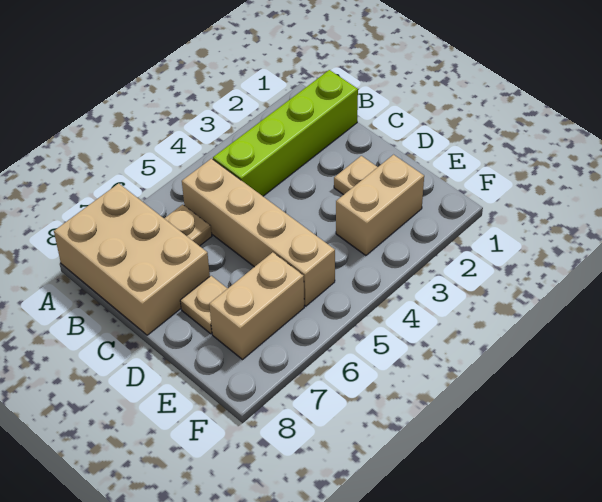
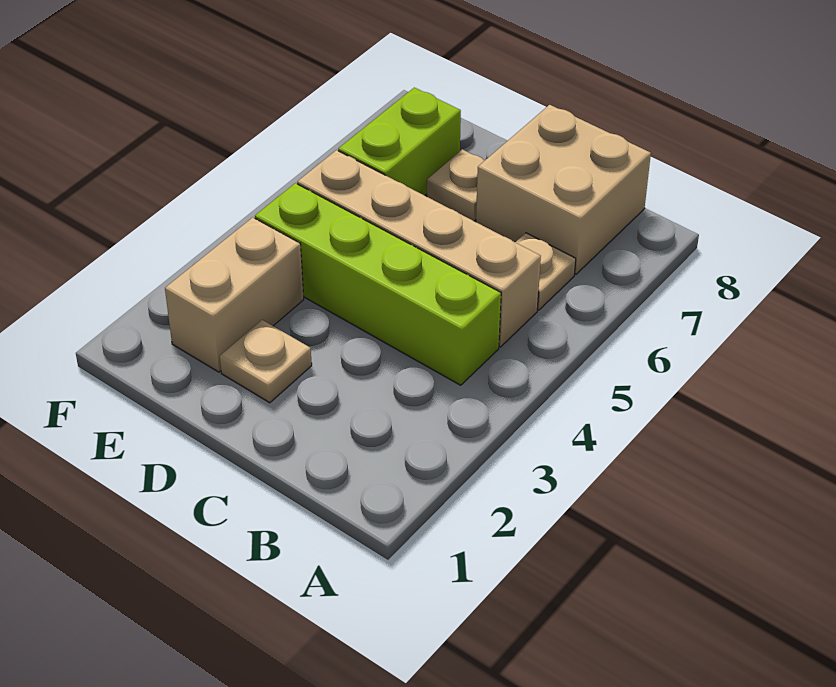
tan 2x3 brick [54,183,210,335] -> tan 2x2 brick [476,105,651,274]
lime 1x4 brick [213,70,358,196] -> lime 1x4 brick turned to [255,183,501,385]
tan 1x2 brick [209,252,304,360] -> lime 1x2 brick [338,88,461,196]

